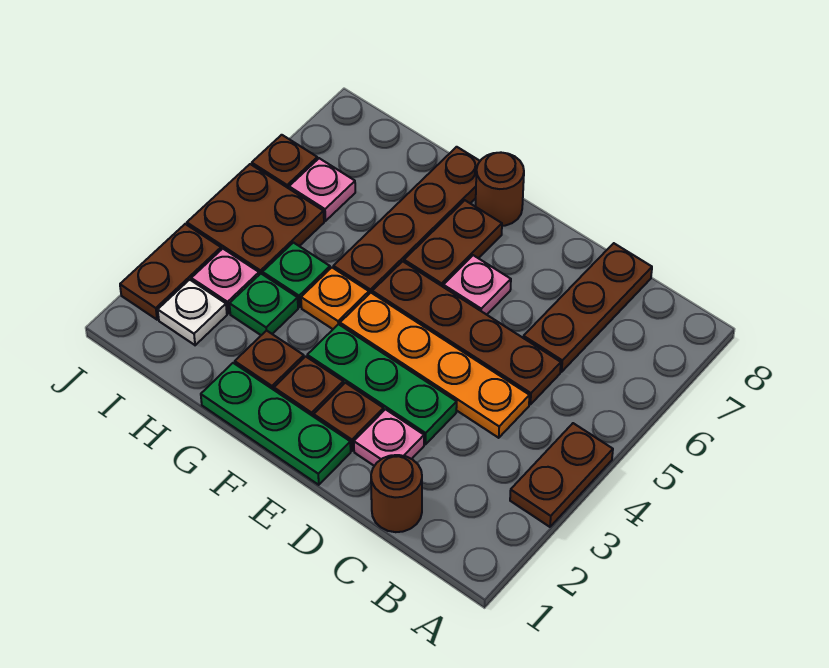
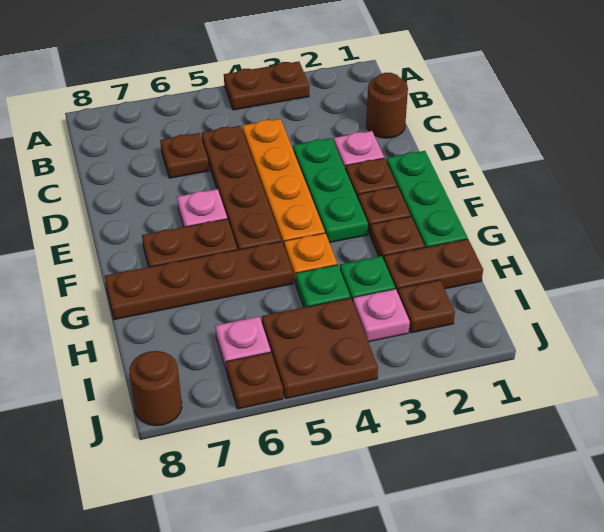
brown 1x3 plate [523,243,652,372] -> brown 1x1 plate [160,133,209,178]
brown 1x1 round brick [476,153,524,226] -> brown 1x1 round brick moved to [129,351,182,426]
white 1x1 plate [158,280,227,345] -> brown 1x1 plate [398,280,455,333]
brown 1x2 plate [120,224,221,320] -> brown 1x2 plate moved to [384,239,483,292]

